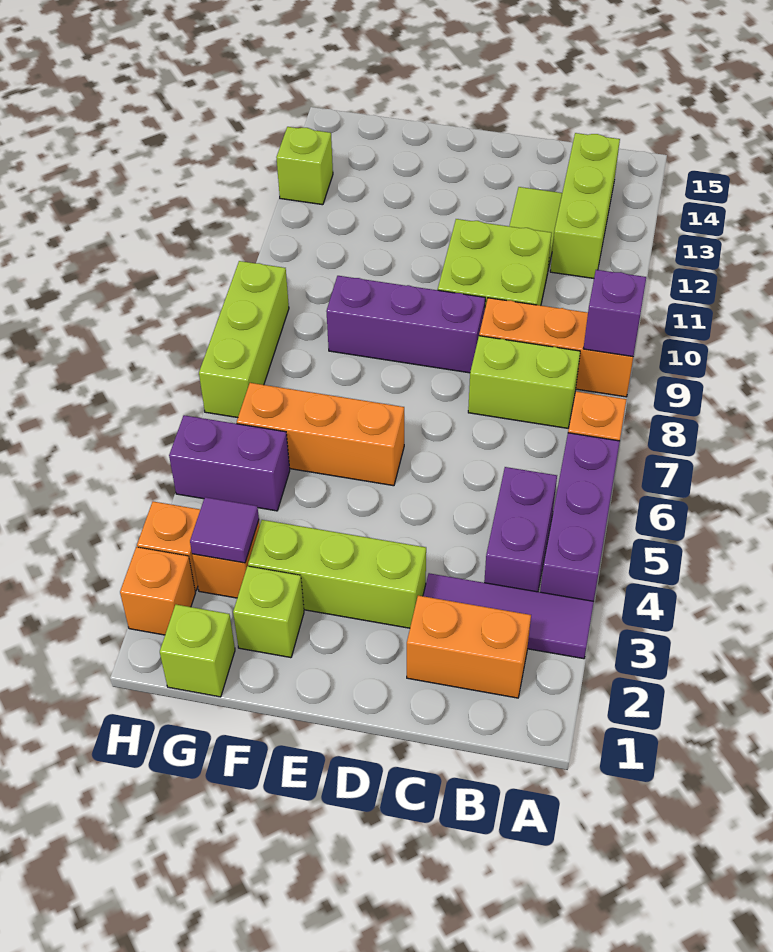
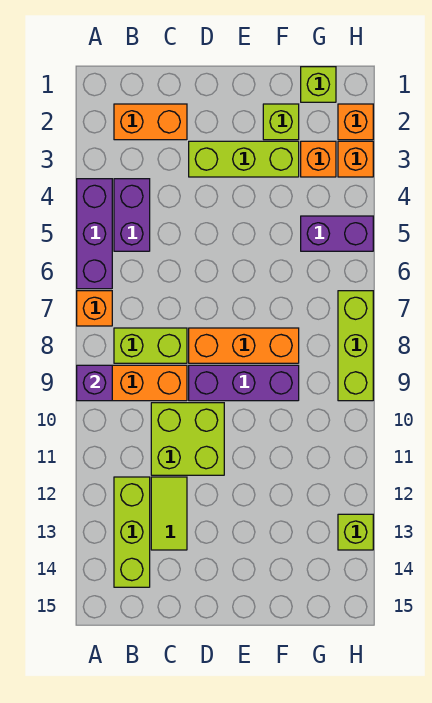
purple 1x3 tile [423,573,594,659] -> none
orange 1x3 brick [237,383,404,486] -> orange 1x3 brick moved to [189,328,299,363]
purple 1x1 tile [190,497,259,563] -> none

